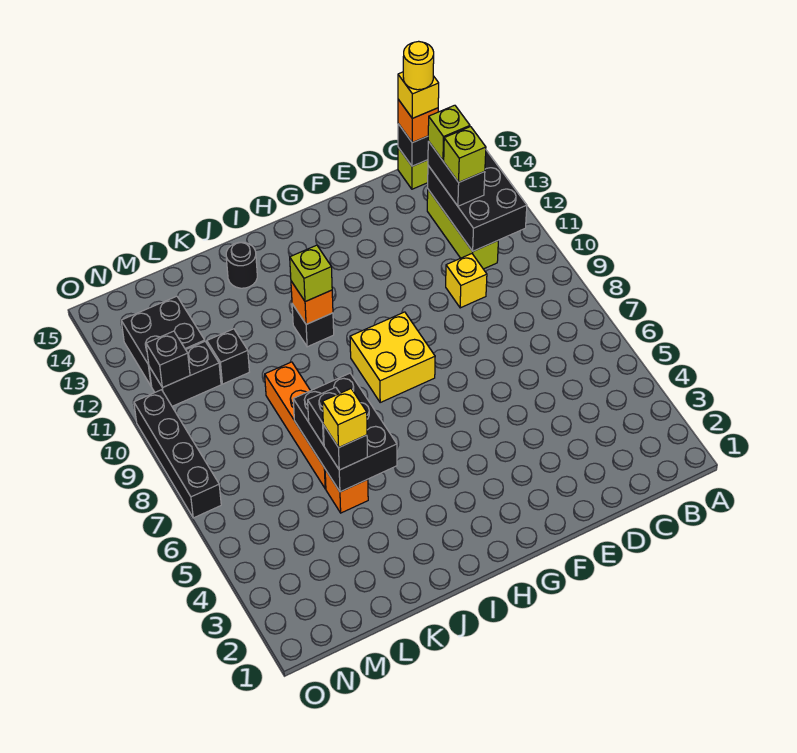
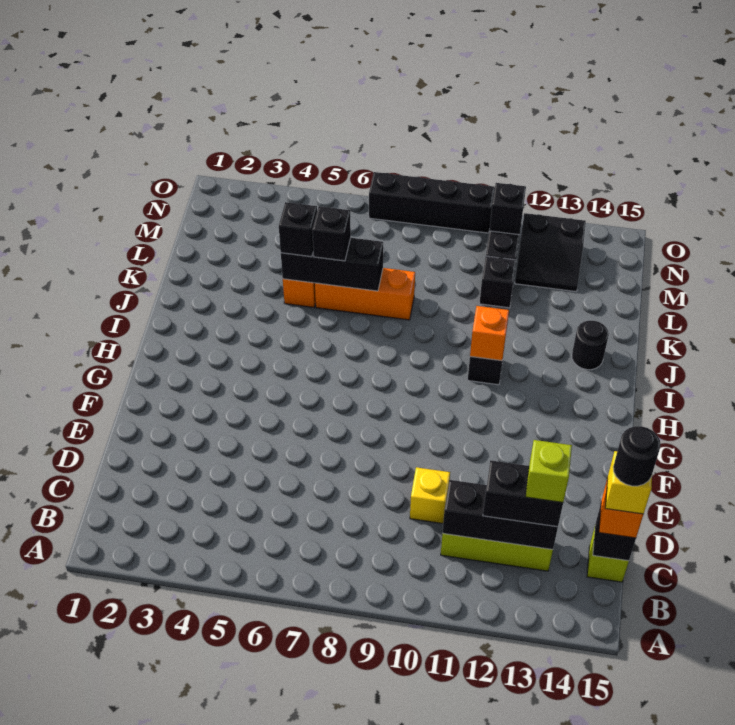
black 2x3 brick [428,150,527,251] -> black 1x3 brick [443,480,558,550]
lime 1x1 brick [444,127,486,182] -> none
yellow 1x1 round brick [403,41,434,90] -> black 1x1 round brick [613,426,661,486]
yellow 2x2 brick [350,312,435,402] -> none
lime 1x1 brick [290,245,332,302] -> none
black 2x3 brick [293,373,397,492] -> black 1x3 brick [281,238,383,291]
yellow 1x1 brick [322,389,367,448] -> none
orange 1x4 brick [265,362,326,489] -> orange 1x3 brick [315,268,415,320]
black 2x2 brick [121,296,205,386] -> black 2x2 slope [515,213,586,292]

